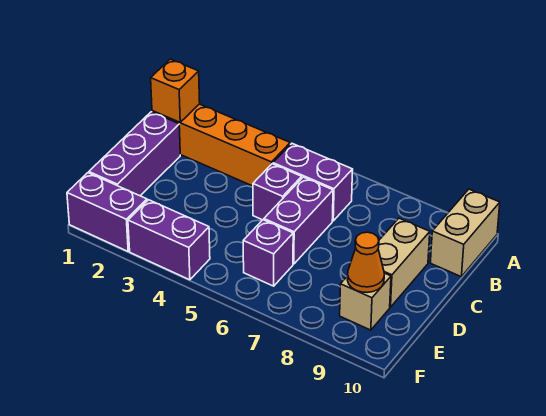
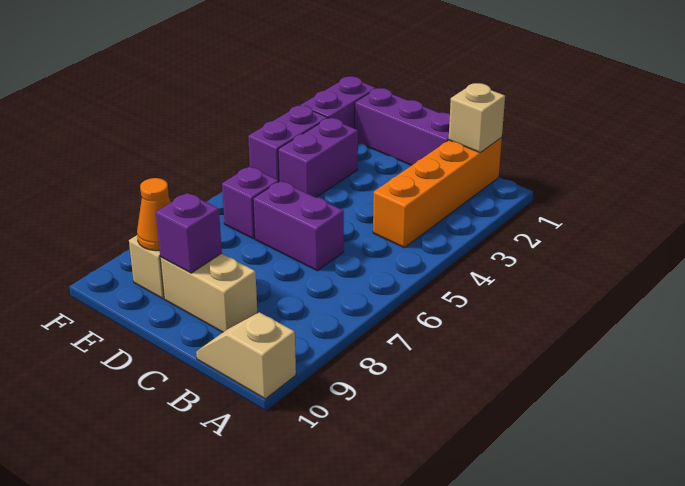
tan 1x2 brick [430,189,500,276] -> tan 1x2 slope [196,312,296,399]
orange 1x1 brick [151,59,200,122] -> tan 1x1 brick [449,83,505,153]
purple 1x2 brick [273,144,353,221] -> purple 1x2 brick moved to [278,118,358,197]
purple 1x1 brick [253,164,302,220] -> purple 1x1 brick moved to [156,193,222,273]

